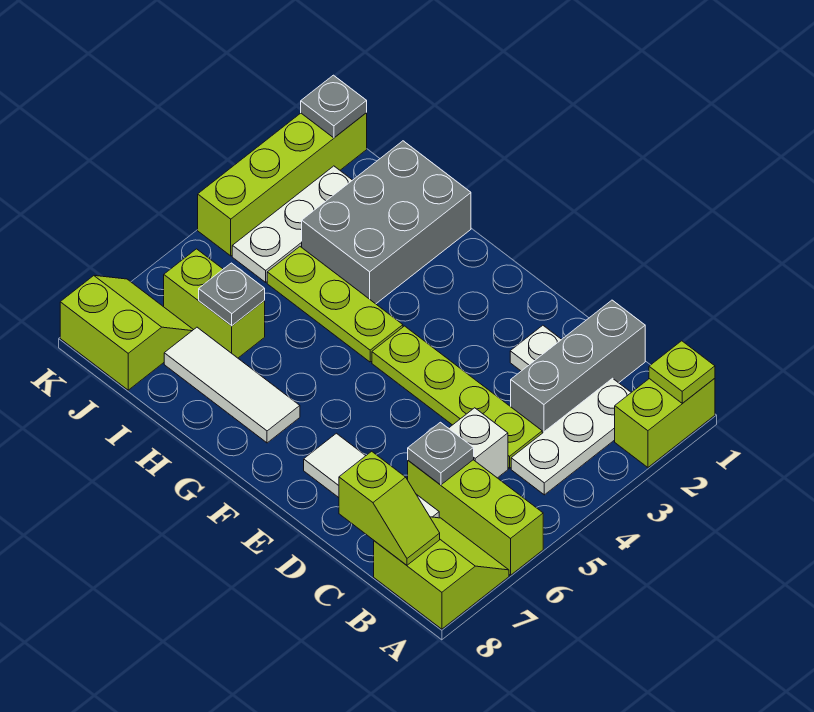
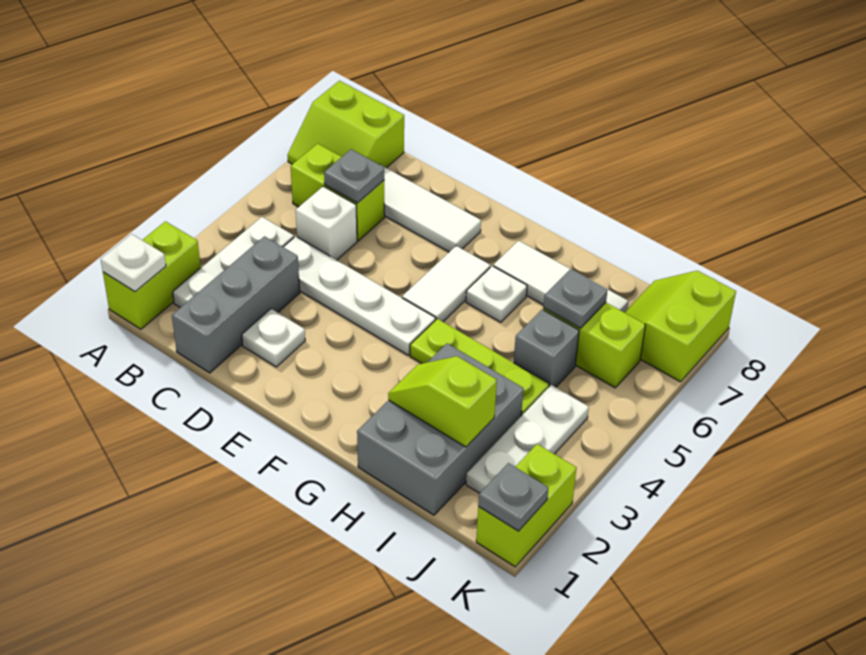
lime 1x1 plate [649,341,715,403] -> white 1x1 plate [101,234,166,292]
lime 1x3 brick [408,460,543,575] -> lime 1x2 brick [291,144,385,241]
lime 1x2 slope [339,451,440,565] -> lime 1x2 slope moved to [388,356,497,447]
lime 1x4 plate [372,326,542,468] -> white 1x4 plate [284,236,436,355]
none -> white 1x2 tile [402,246,490,322]
none -> white 1x1 plate [466,266,527,322]
none -> grey 1x1 brick [514,310,579,387]
lime 2x2 slope [60,276,193,390] -> lime 2x2 slope turned to [624,271,736,382]
lime 1x4 brick [198,113,367,256] -> lime 1x2 brick [476,444,577,567]

